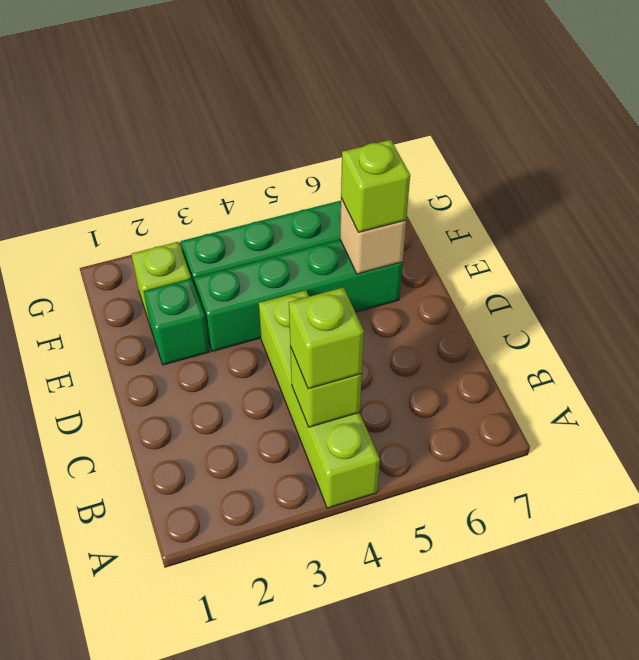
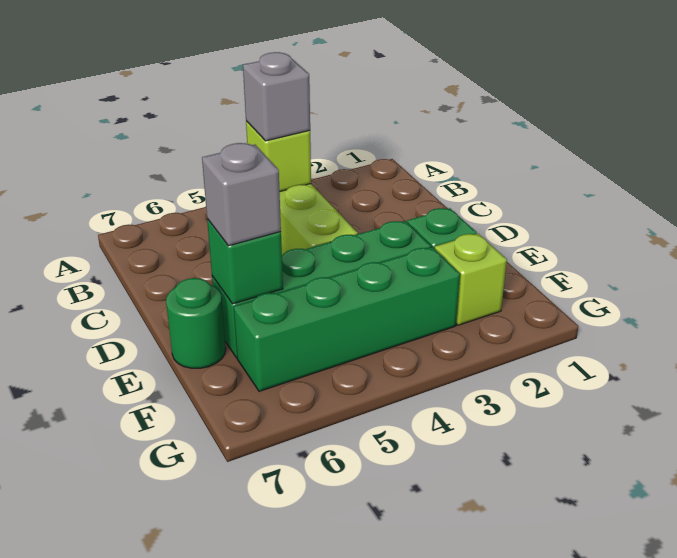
lime 1x1 brick [289,288,364,389] -> grey 1x1 brick [243,52,310,141]
tan 1x1 brick [340,198,406,274] -> green 1x1 brick [207,219,283,304]
lime 1x1 brick [341,140,410,232] -> grey 1x1 brick [202,143,281,246]
none -> green 1x1 round brick [166,278,226,368]

